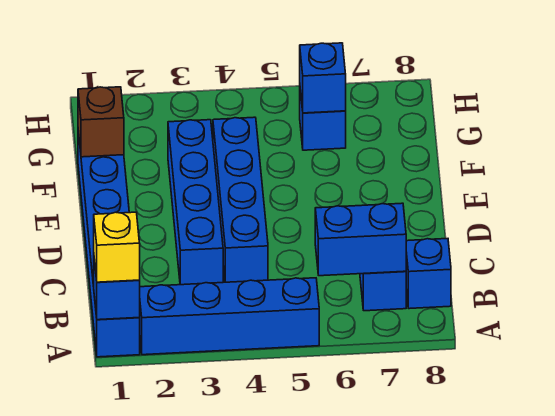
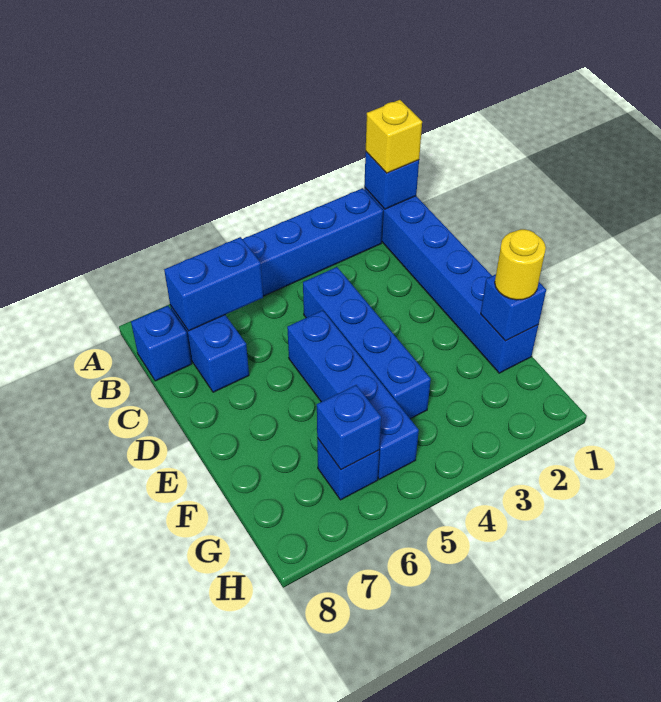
blue 1x4 brick [168,120,223,285] -> blue 1x4 brick moved to [287,310,419,479]
brown 1x1 brick [78,87,124,157] -> blue 1x1 brick [481,274,546,341]
none -> yellow 1x1 round brick [495,229,546,300]

